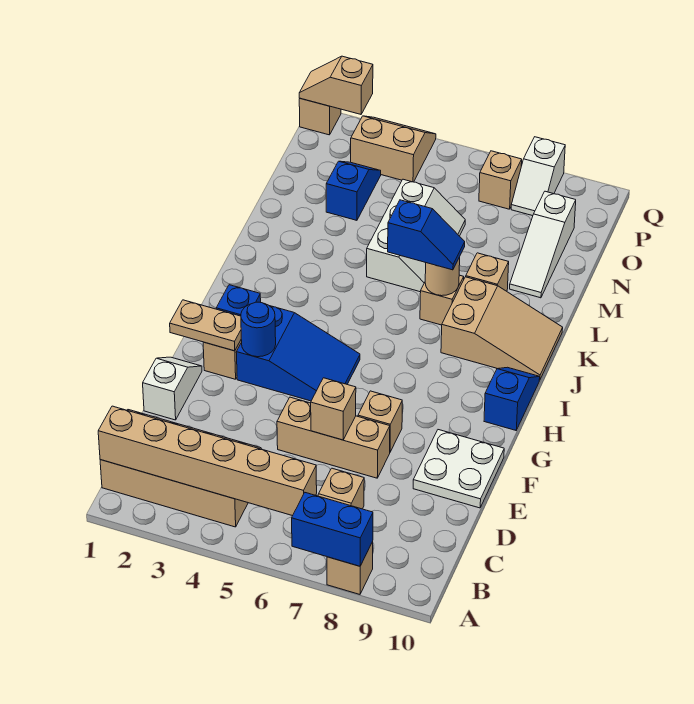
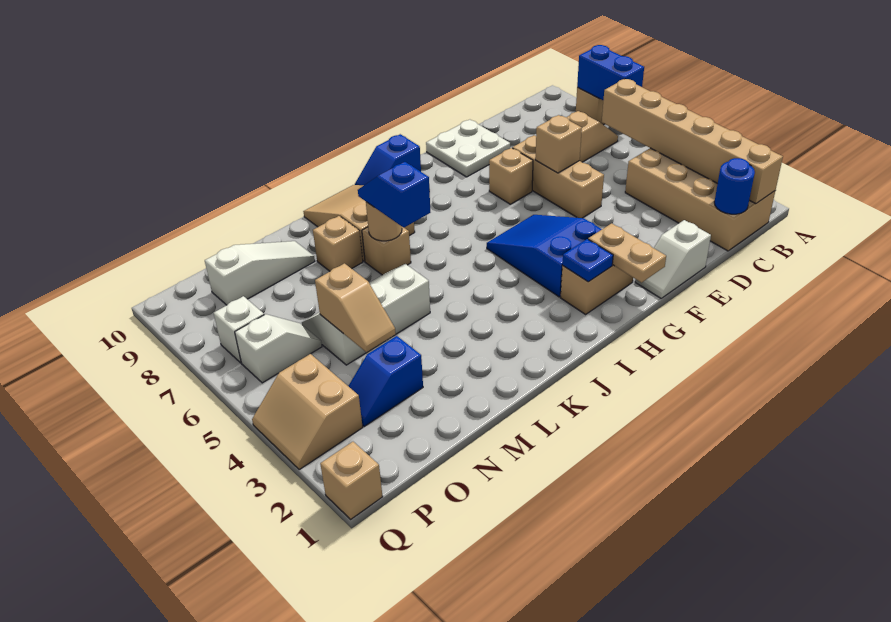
blue 1x1 round brick [241,302,276,357] -> blue 1x1 round brick moved to [714,158,755,214]
tan 1x1 brick [479,151,522,209] -> white 1x1 brick [214,296,264,363]
white 1x2 slope [511,137,565,216] -> white 1x2 slope moved to [235,314,322,383]
tan 1x2 slope [299,56,373,114] -> tan 1x2 slope moved to [315,263,396,353]

